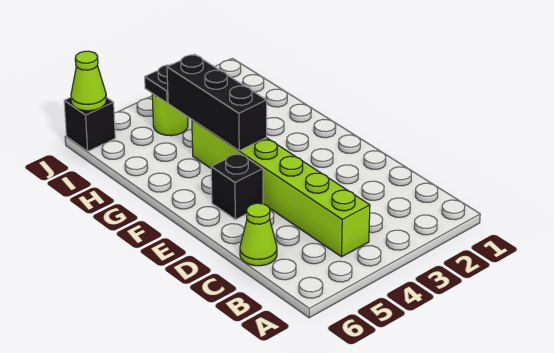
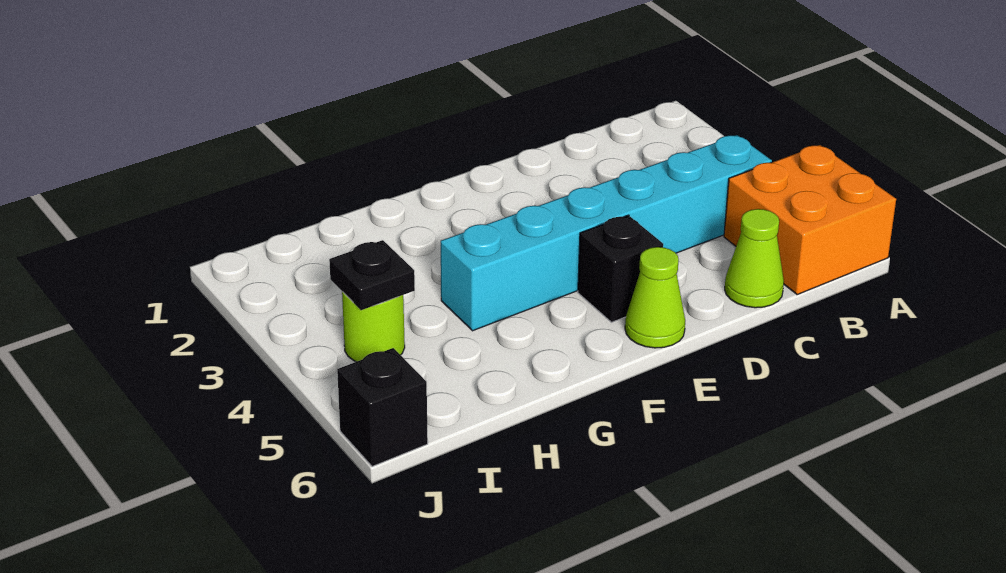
none -> orange 2x2 brick [724,145,896,295]
lime 1x6 brick [192,120,370,257] -> cyan 1x6 brick [441,135,772,331]
black 1x3 brick [167,54,267,151] -> none
lime 1x1 cone [71,51,106,111] -> lime 1x1 cone moved to [625,247,685,348]

